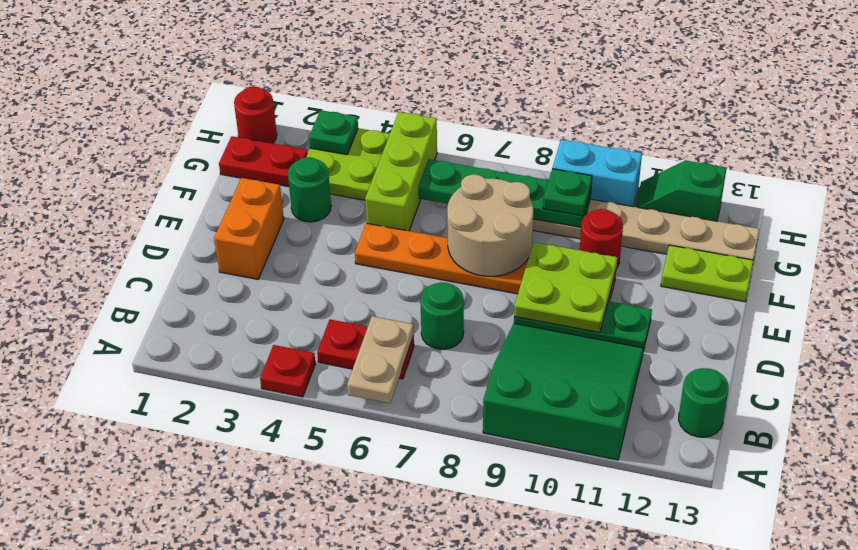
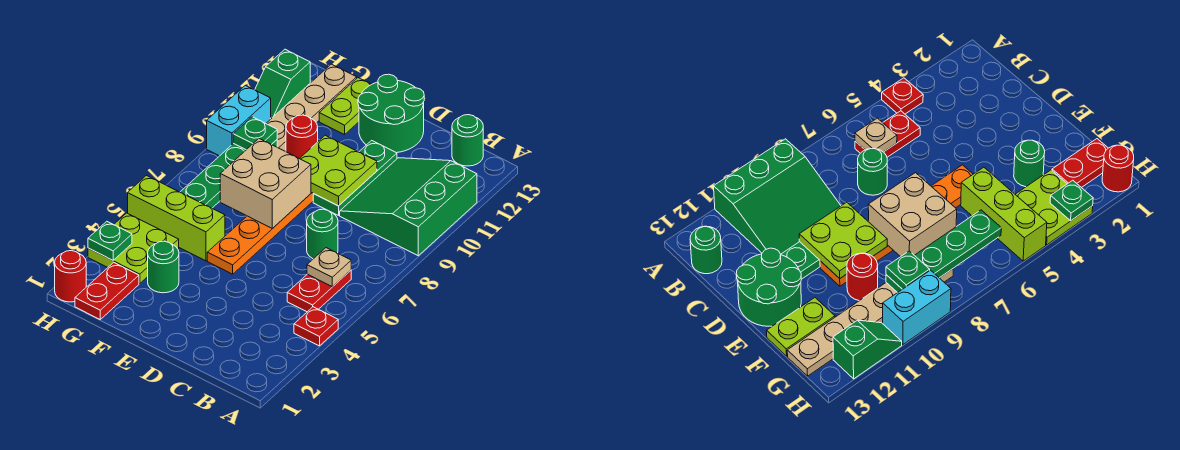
tan 1x2 plate [347,316,414,403] -> tan 1x1 plate [307,248,351,287]
orange 1x2 brick [214,178,284,279] -> none
none -> green 2x2 round brick [358,74,424,153]
tan 2x2 round brick [447,174,533,276] -> tan 2x2 brick [220,139,311,228]

